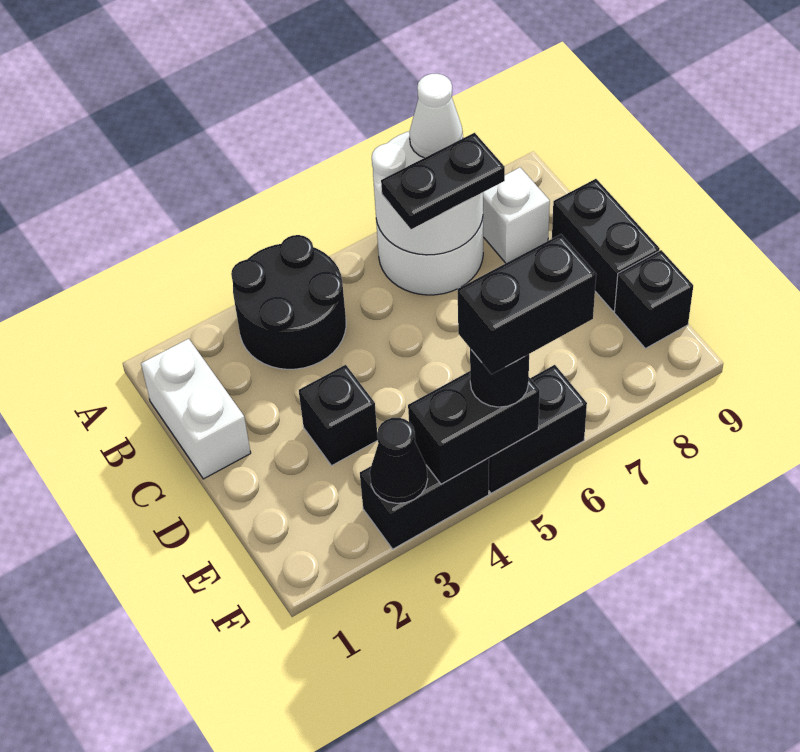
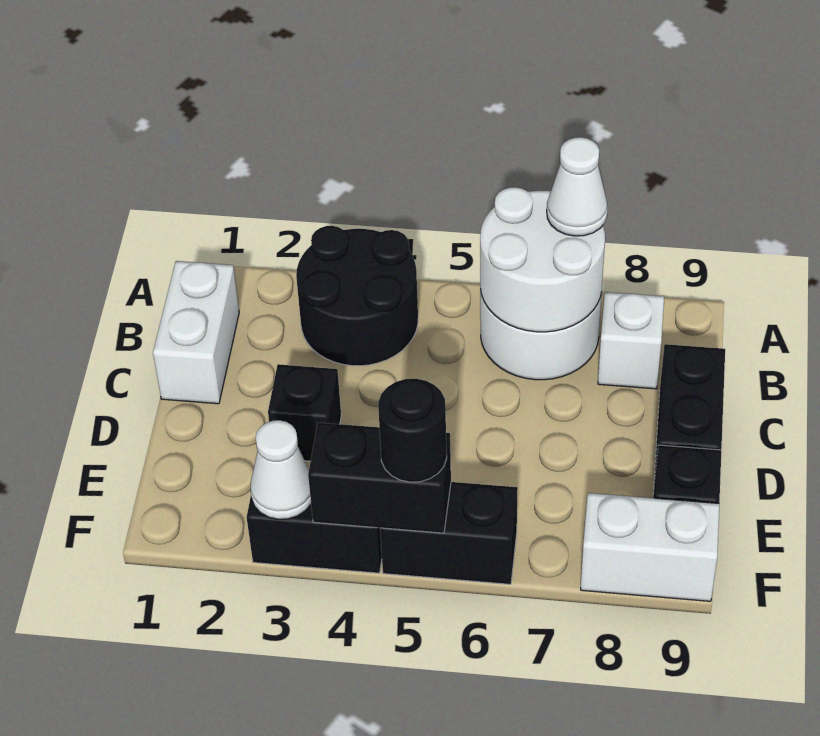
black 1x2 plate [381,133,505,229] -> none
black 1x1 cone [370,418,428,503] -> white 1x1 cone [251,420,311,519]
black 1x2 brick [458,234,596,374] -> none
none -> white 1x2 brick [581,493,719,601]

